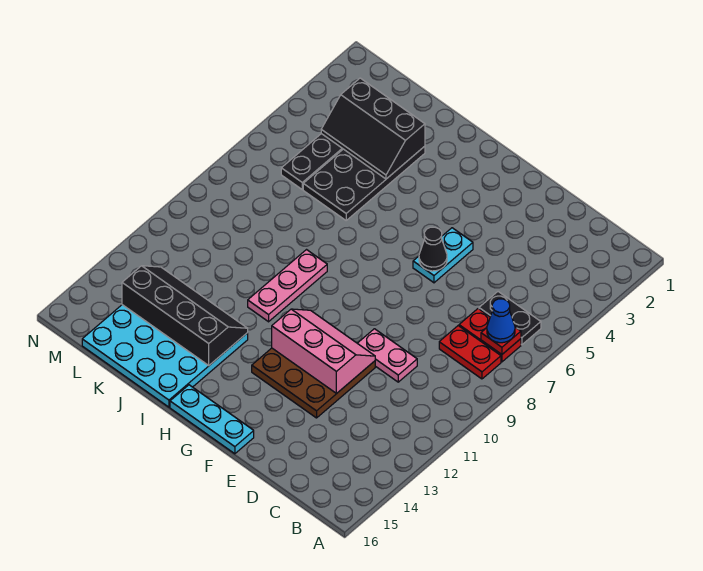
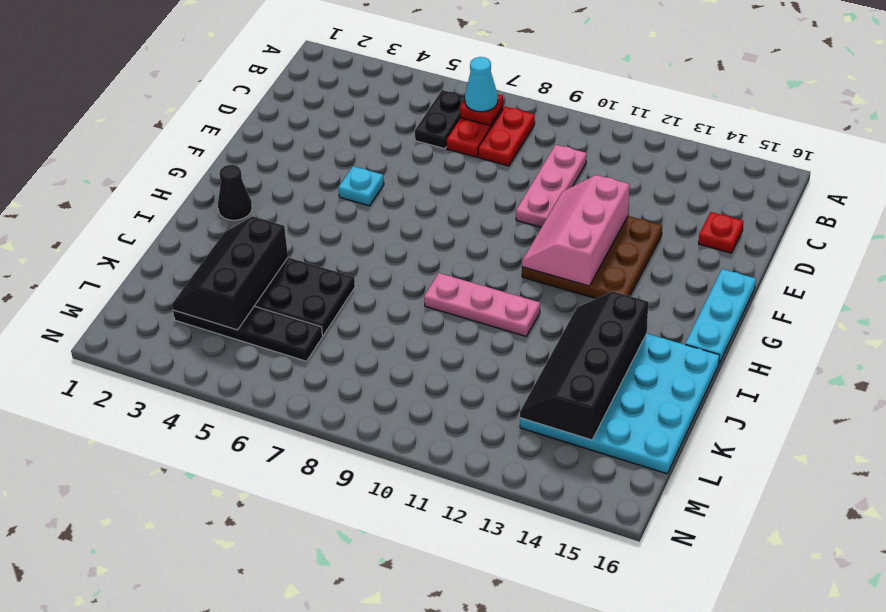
blue 1x1 cone [487,299,515,343] -> cyan 1x1 cone [465,57,498,112]
pink 1x2 plate [357,329,417,382] -> pink 1x3 plate [516,145,587,227]
none -> red 1x1 plate [699,212,743,253]
cyan 1x2 plate [413,228,473,283] -> cyan 1x1 plate [338,166,384,206]
black 1x1 cone [419,227,447,271] -> black 1x1 cone moved to [218,165,252,220]
black 2x3 slope [321,78,425,179] -> black 2x3 slope turned to [172,216,288,330]

